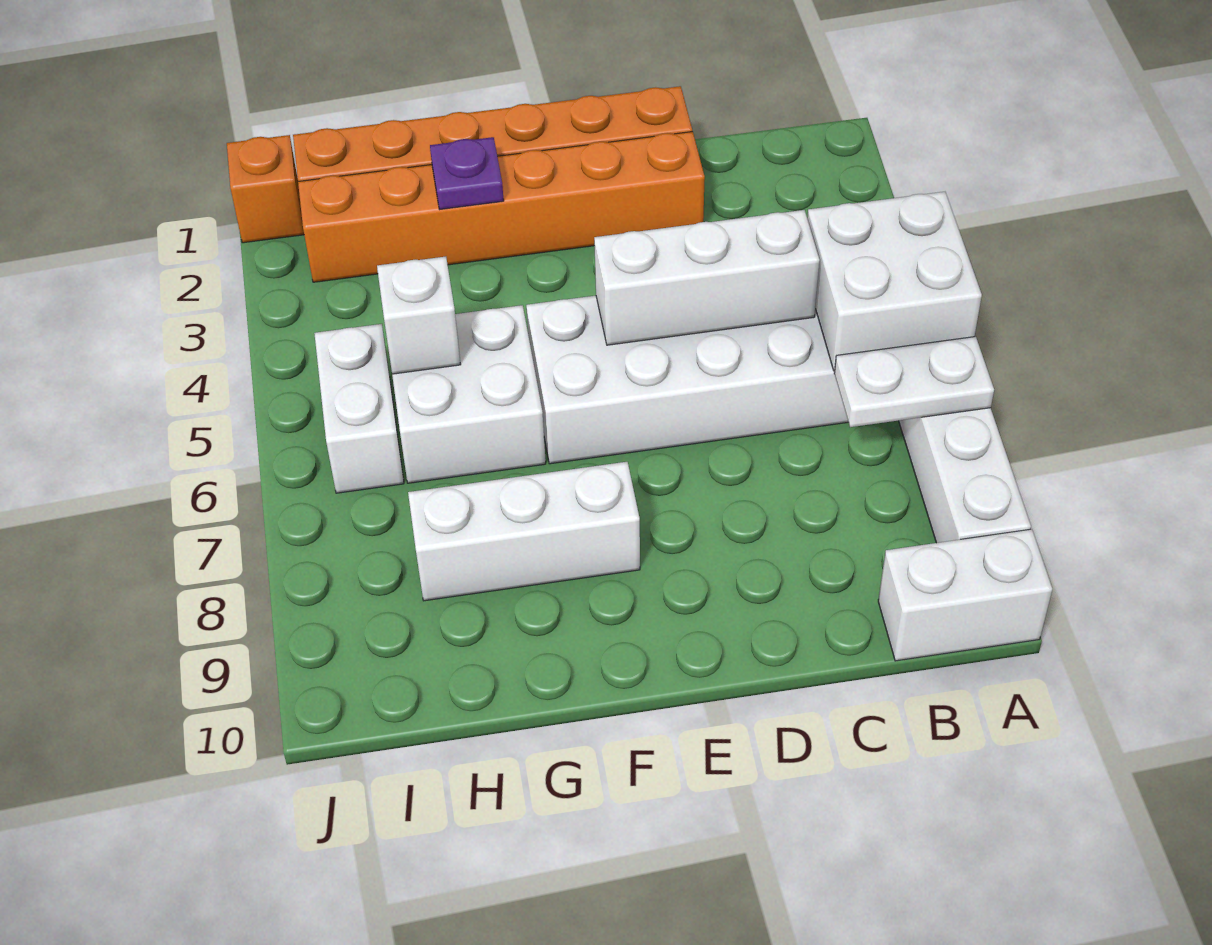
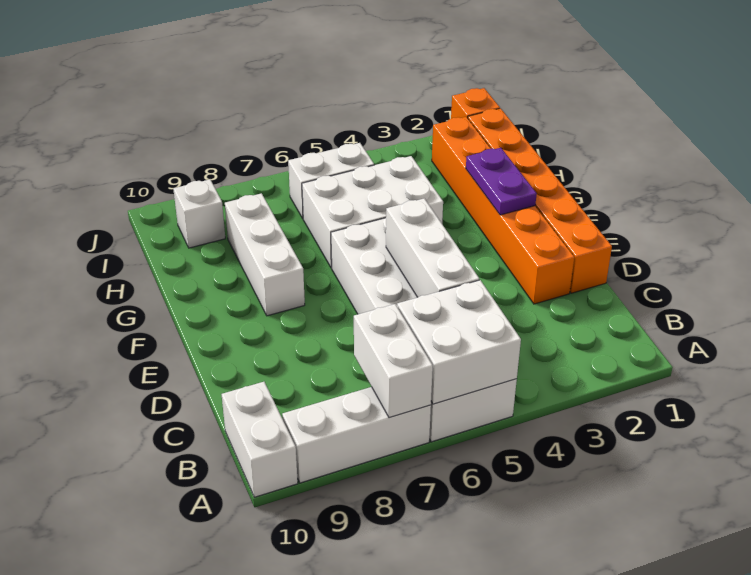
white 1x2 plate [834,337,994,427] -> white 1x2 brick [354,304,433,418]
purple 1x1 plate [430,137,504,209] -> purple 1x2 plate [466,148,537,215]
white 2x2 brick [392,305,546,483] -> white 2x3 brick [302,156,443,268]
white 1x1 brick [377,257,461,374] -> white 1x1 brick moved to [173,179,225,248]

